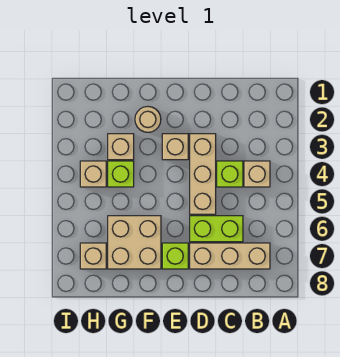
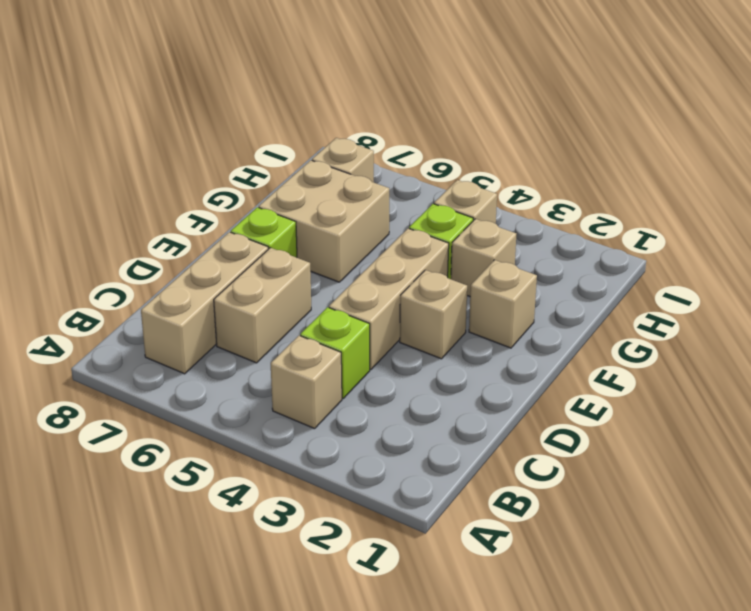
lime 1x2 brick [190,216,243,242] -> tan 1x2 brick [214,248,311,363]
tan 1x3 brick [190,134,216,214] -> tan 1x3 brick turned to [329,228,449,370]
tan 1x1 round brick [135,107,161,132] -> tan 1x1 brick [469,260,537,348]

